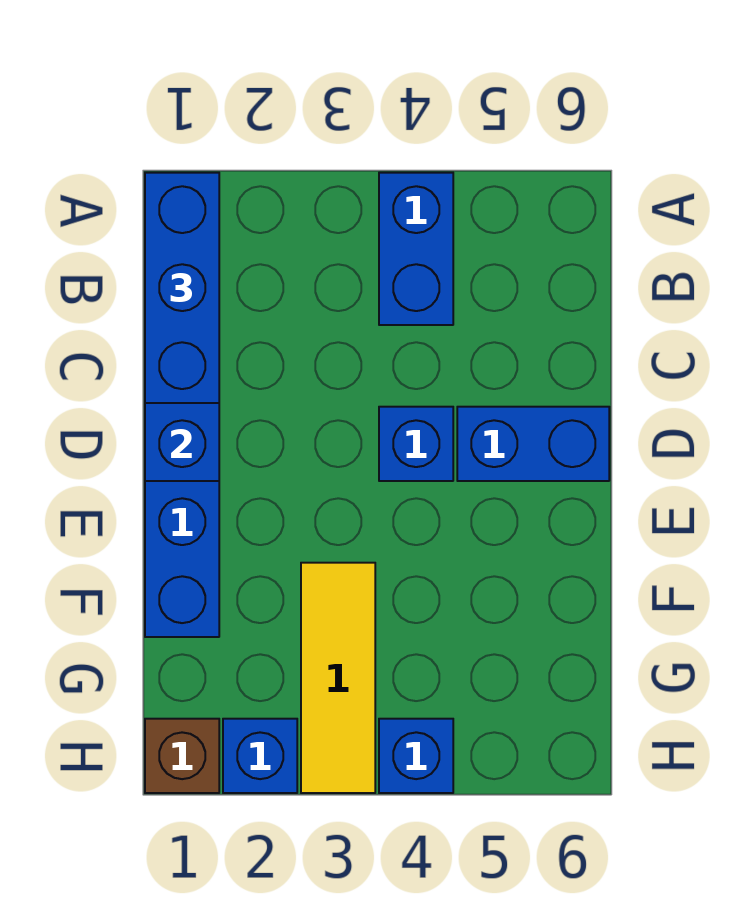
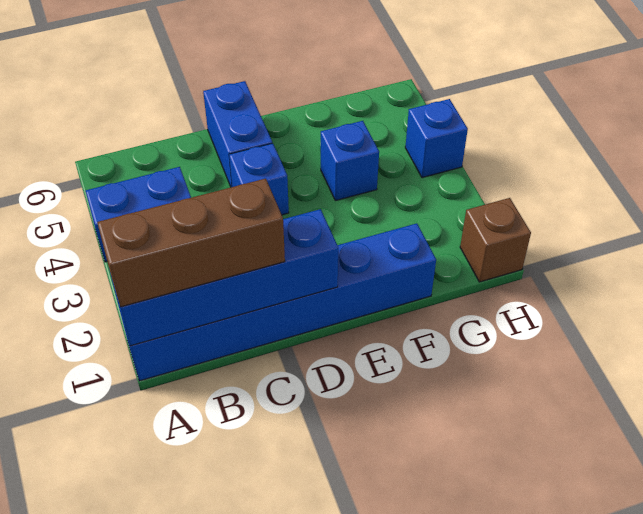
blue 1x3 brick [145,173,219,403] -> brown 1x3 brick [97,179,285,307]
yellow 1x3 tile [301,563,375,793] -> none
blue 1x1 brick [223,719,297,793] -> blue 1x1 brick moved to [321,121,379,201]

